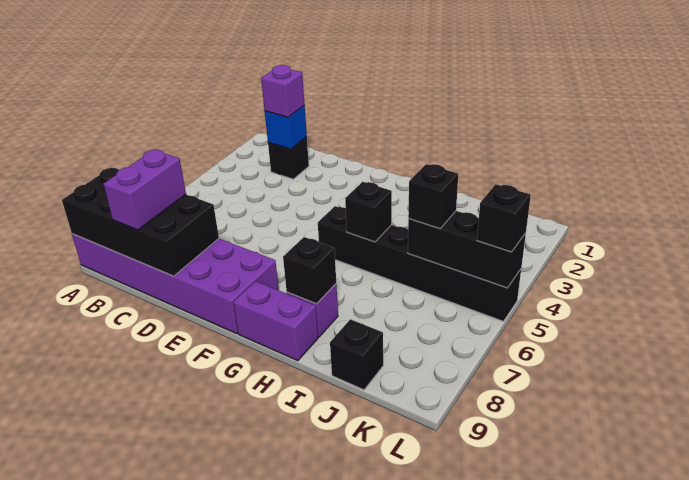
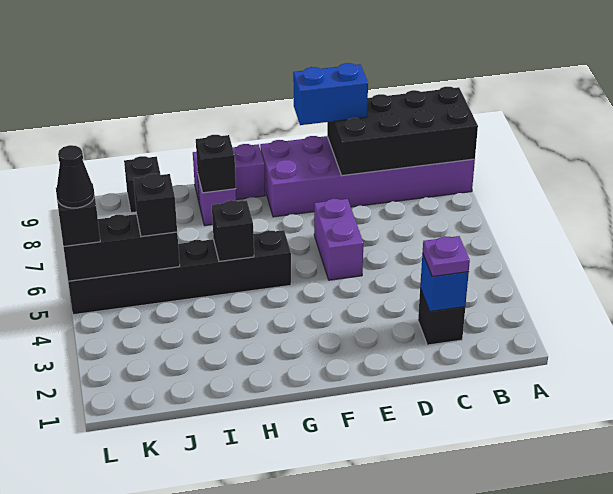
purple 1x1 brick [261,65,305,117] -> purple 1x1 plate [423,236,470,276]
purple 1x2 brick [103,150,186,230] -> purple 1x2 brick moved to [314,199,363,280]
none -> blue 1x2 brick [293,63,368,125]
none -> black 1x1 cone [56,145,94,208]

